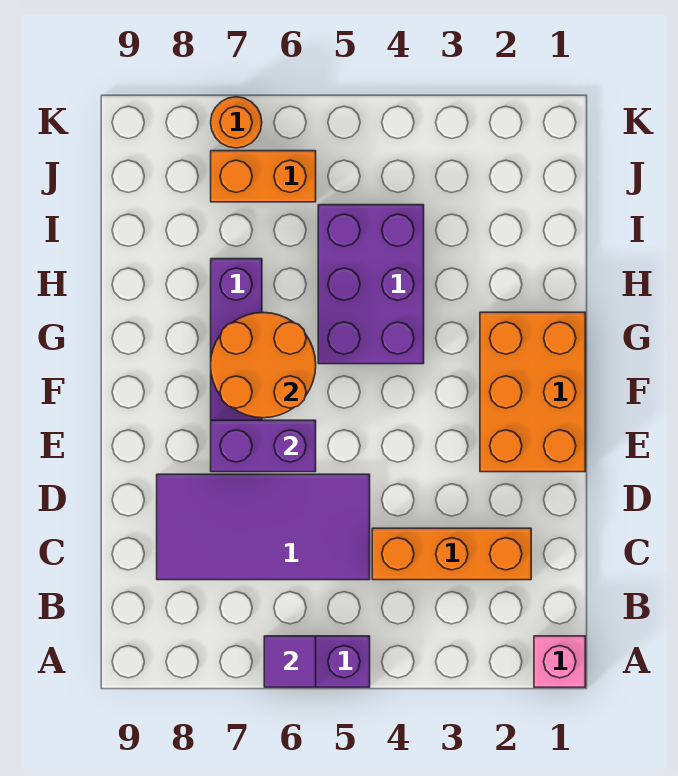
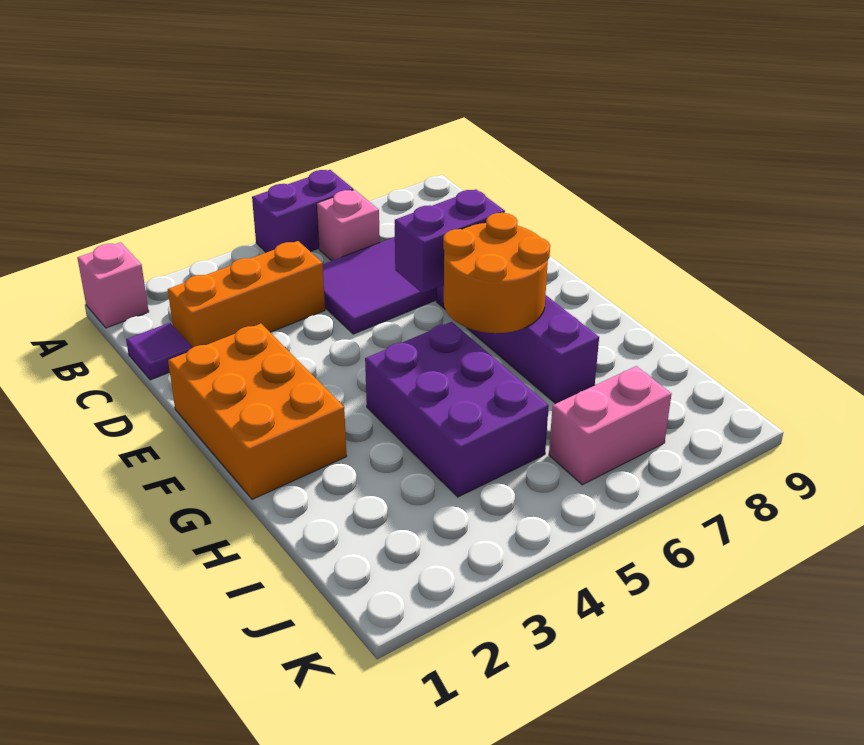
purple 1x1 tile [264,636,316,687] -> purple 1x1 tile moved to [126,323,192,380]
none -> pink 1x1 brick [317,190,380,261]
orange 1x2 brick [211,151,316,202] -> pink 1x2 brick [549,366,671,485]
orange 1x1 round brick [211,97,262,148] -> none

